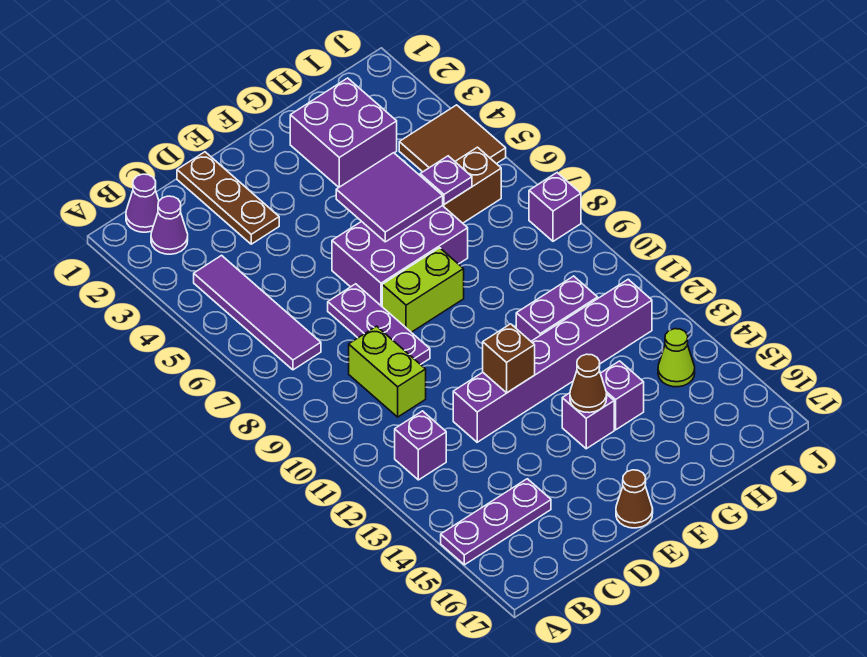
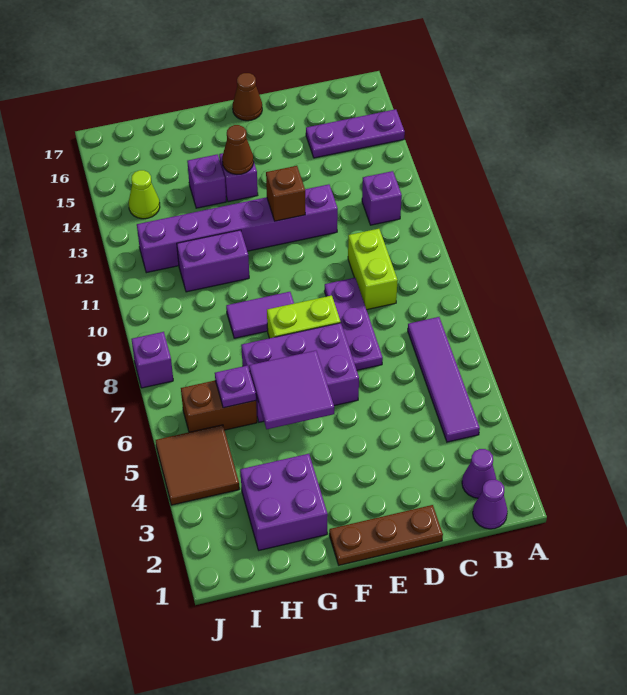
brown 1x3 plate [177,152,279,244] -> brown 1x3 plate turned to [329,505,443,565]
none -> purple 1x2 tile [226,292,294,338]

